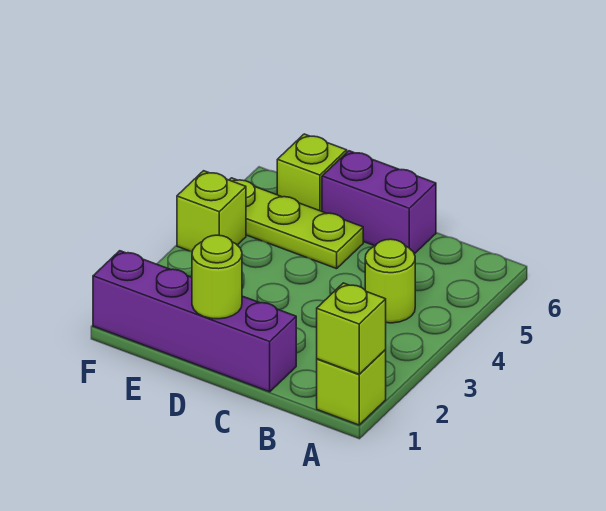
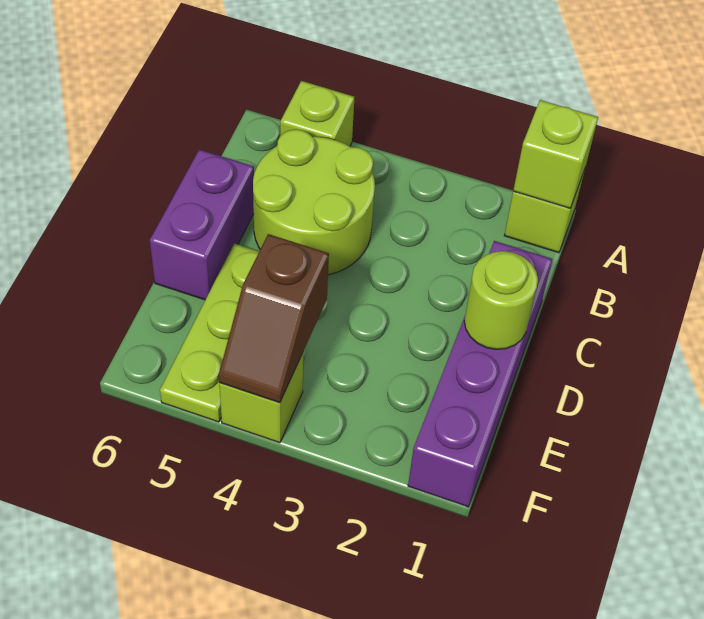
lime 1x1 round brick [365,239,415,323] -> lime 2x2 round brick [253,129,375,275]
none -> brown 1x2 slope [219,234,329,403]
lime 1x1 brick [277,134,347,211] -> lime 1x1 brick moved to [280,81,355,146]

